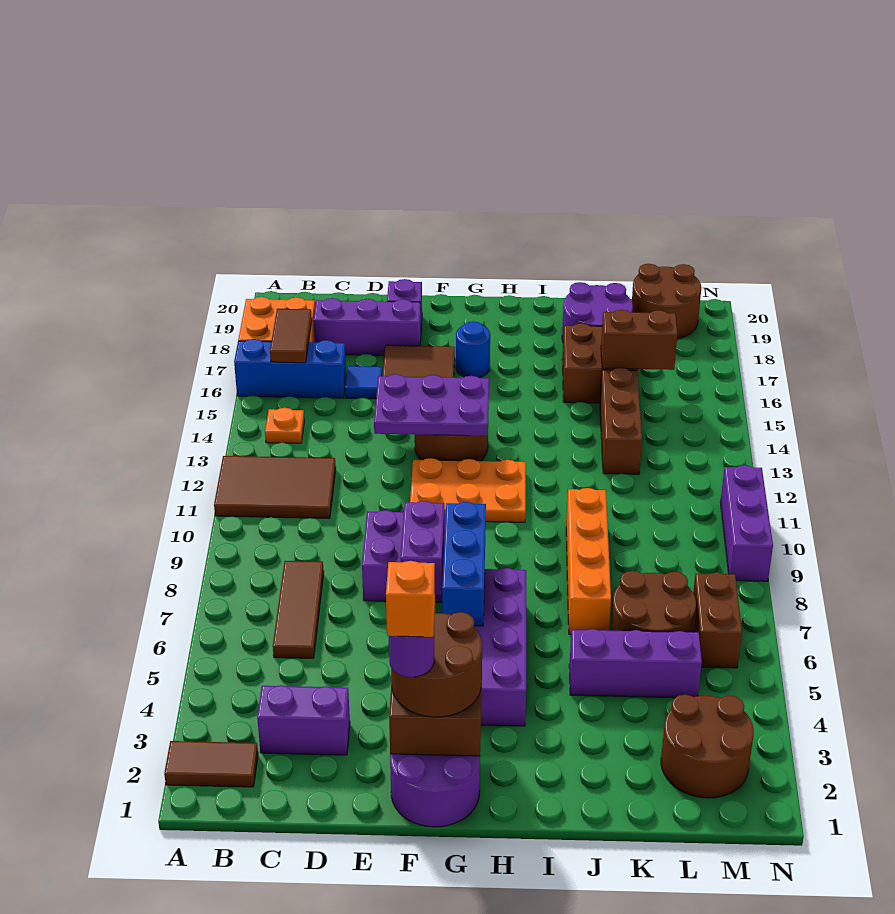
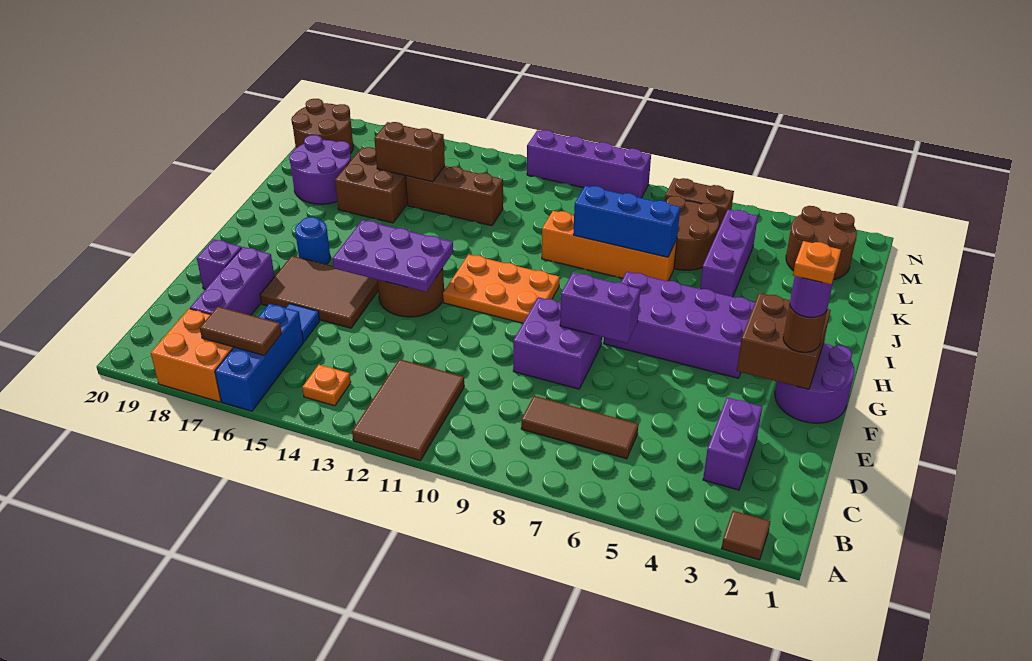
brown 1x2 tile [164,741,258,787] -> brown 1x1 tile [721,511,770,560]
purple 2x3 plate [374,374,489,436] -> purple 2x3 plate turned to [333,220,453,292]
brown 2x2 round brick [391,612,482,717] -> brown 1x1 round brick [783,304,827,352]
orange 1x1 brick [386,561,435,637] -> orange 1x1 plate [793,241,841,284]
orange 2x3 plate [410,458,526,522] -> orange 2x3 plate turned to [443,254,560,323]
blue 1x3 brick [442,502,486,626] -> blue 1x3 brick moved to [573,186,680,257]
brown 1x2 brick [601,310,678,370] -> brown 1x2 brick turned to [374,122,445,182]
purple 1x3 brick [720,465,773,581] -> purple 1x4 brick [527,130,651,198]

